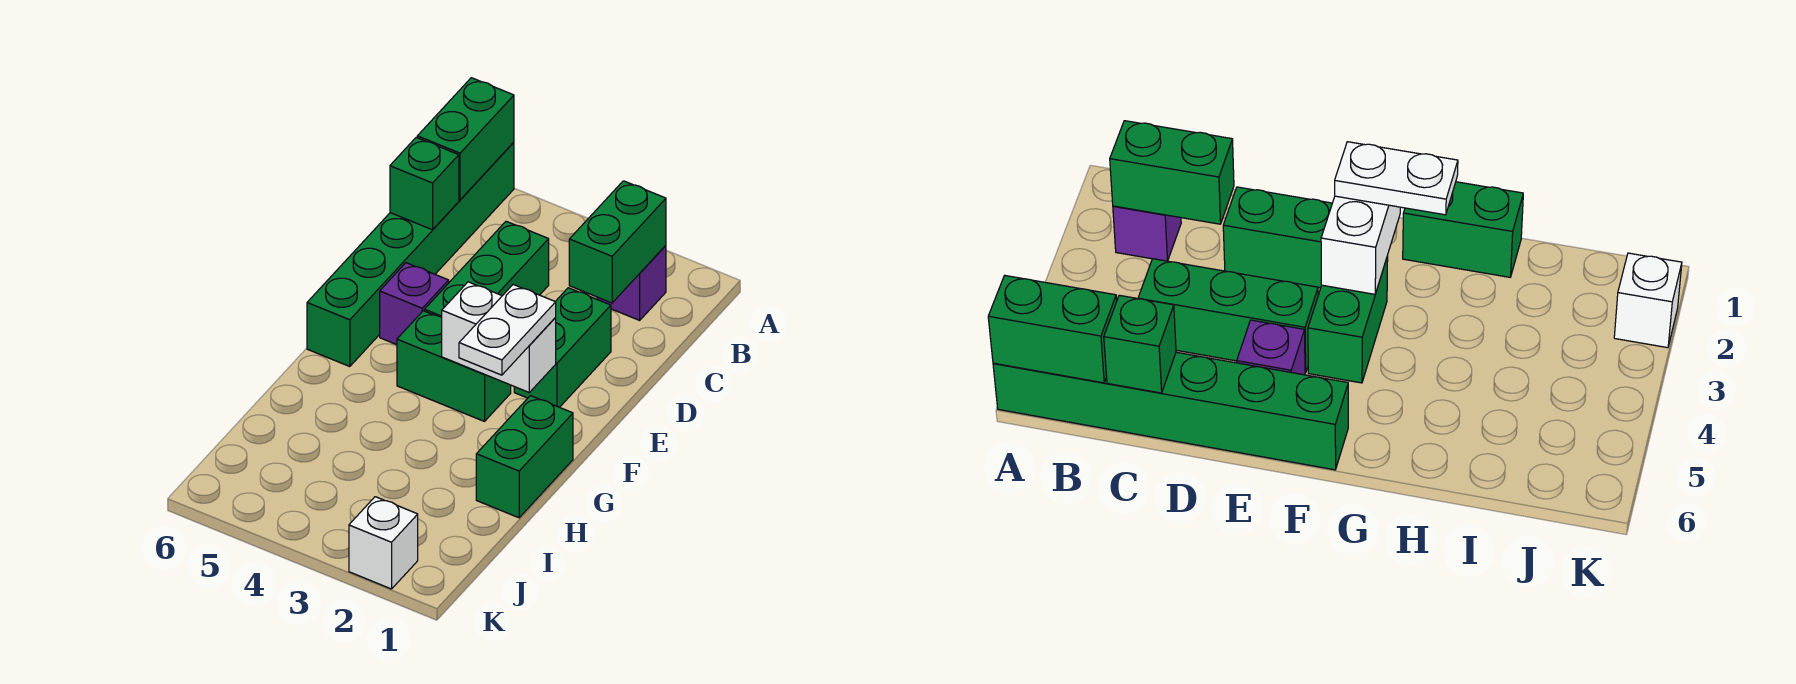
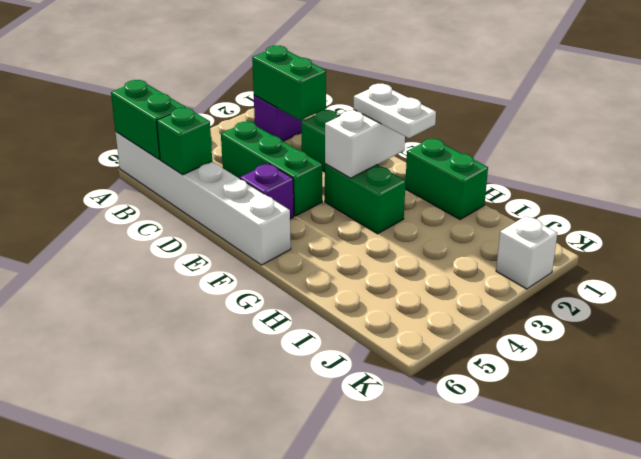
green 1x6 brick [307,142,514,367] -> white 1x6 brick [116,132,291,265]
green 1x2 brick [397,311,511,421] -> green 1x2 brick turned to [325,164,406,234]

